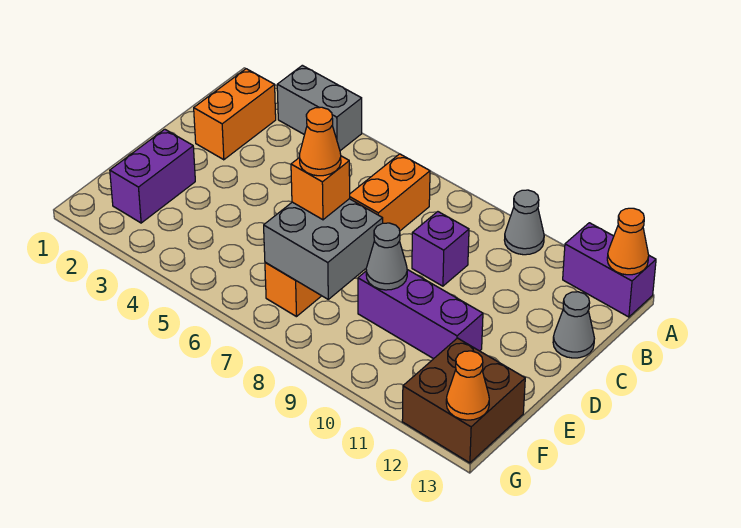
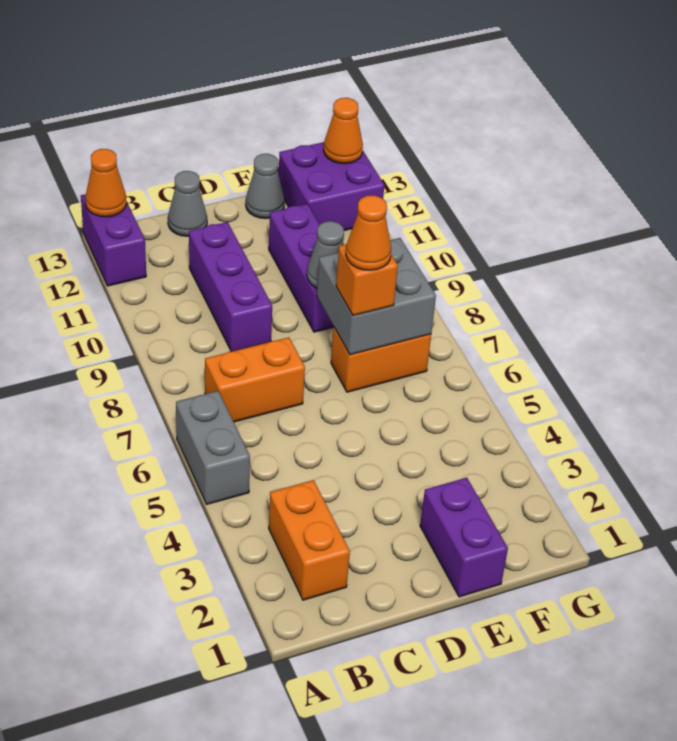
grey 1x2 brick [277,65,362,151] -> grey 1x2 brick moved to [176,391,250,504]
grey 1x1 cone [505,190,544,255] -> grey 1x1 cone moved to [246,154,285,219]
orange 1x2 brick [194,69,276,160] -> orange 1x2 brick turned to [269,480,350,600]
purple 1x1 brick [412,212,469,286] -> purple 1x3 brick [189,222,272,352]
purple 1x2 brick [110,129,195,223] -> purple 1x2 brick turned to [420,478,508,597]
brown 2x2 brick [402,338,525,463] -> purple 2x2 brick [279,142,384,230]

